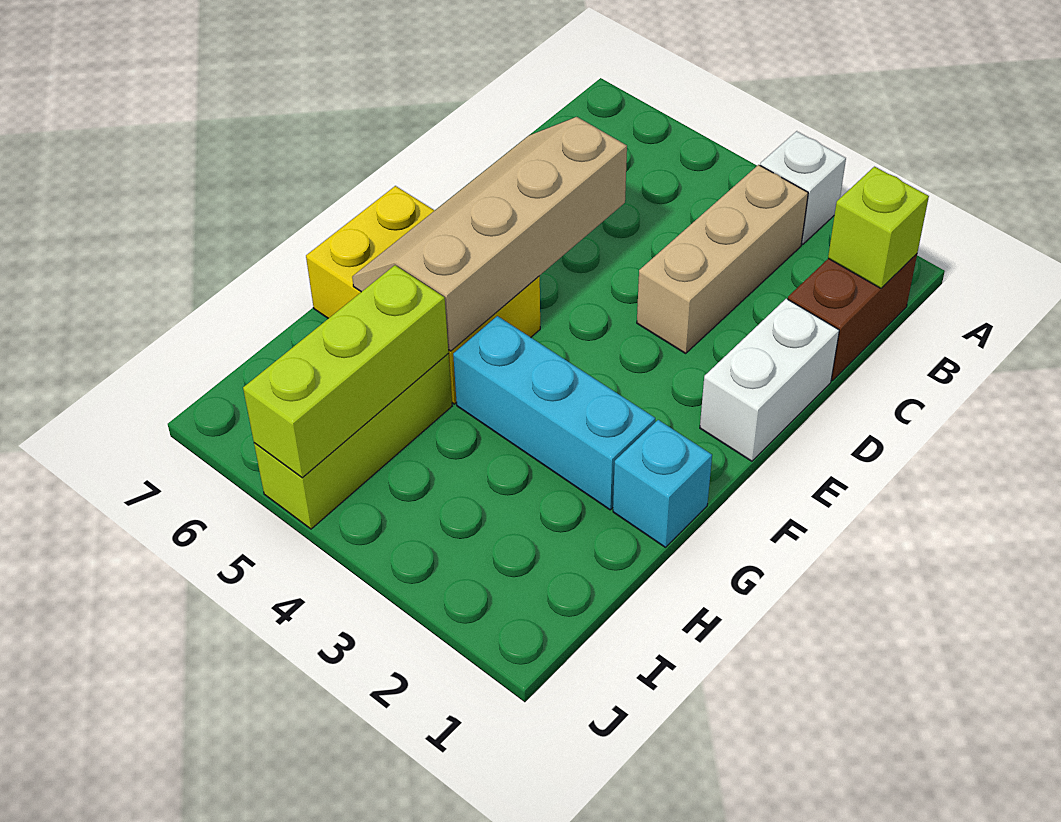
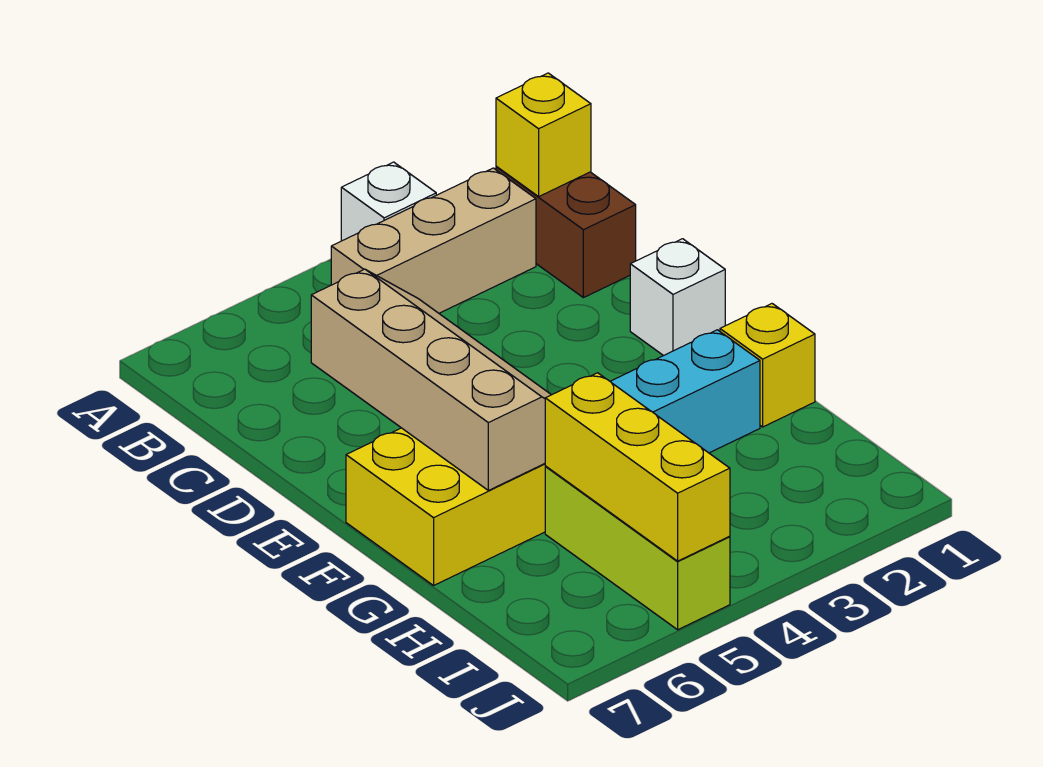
lime 1x1 brick [828,167,929,288] -> yellow 1x1 brick [496,73,591,196]
tan 1x3 brick [637,165,808,353] -> tan 1x3 brick turned to [331,168,536,313]
white 1x2 brick [700,299,839,461] -> white 1x1 brick [630,239,725,356]
tan 2x4 slope [352,117,627,351] -> tan 2x4 slope turned to [311,269,551,490]
cyan 1x1 brick [613,420,712,547] -> yellow 1x1 brick [720,304,815,427]
lime 1x3 brick [243,265,448,478] -> yellow 1x3 brick [545,373,730,561]

